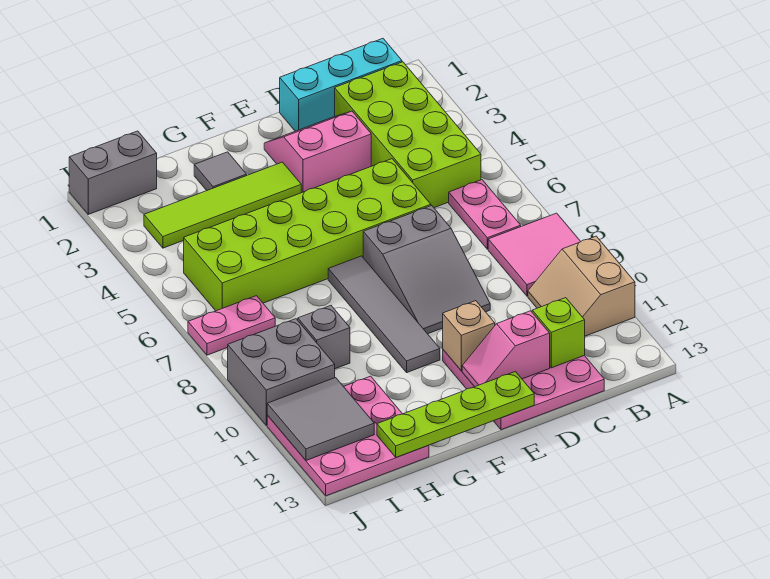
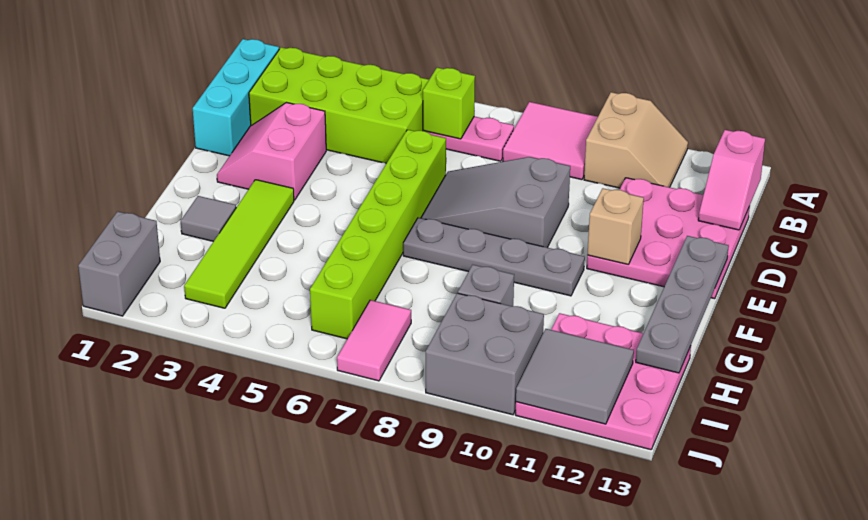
tan 2x2 slope [528,236,635,336] -> tan 2x2 slope turned to [584,92,688,188]
lime 1x1 brick [532,298,585,368] -> lime 1x1 brick moved to [423,68,475,139]
lime 2x6 brick [184,159,431,311] -> lime 1x6 brick [310,130,446,339]
grey 2x3 slope [363,206,490,334] -> grey 2x3 slope turned to [421,157,570,248]
pink 1x2 slope [462,311,550,387] -> pink 1x2 slope moved to [698,130,765,230]
lime 1x4 plate [377,371,534,457] -> grey 1x4 plate [636,236,729,373]
grey 1x4 tile [328,256,440,372] -> grey 1x4 plate [403,218,585,296]
pink 1x2 plate [188,296,275,355] -> pink 1x2 tile [337,300,411,381]

